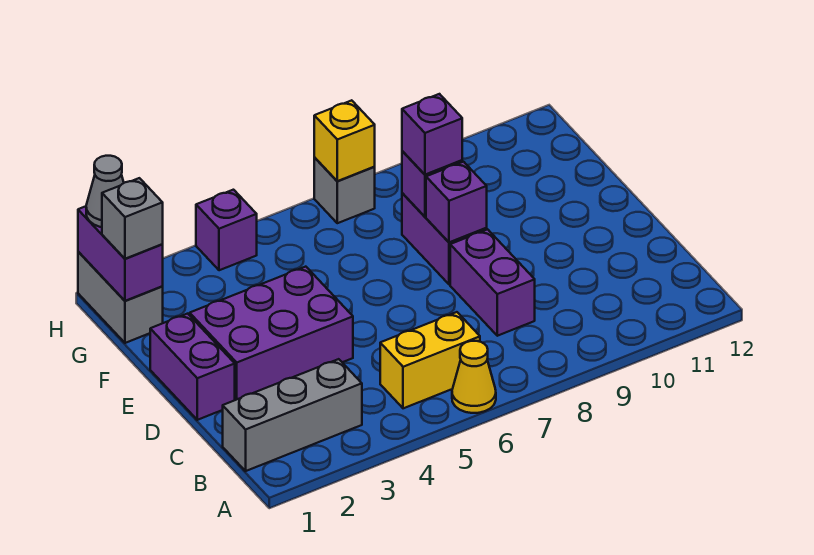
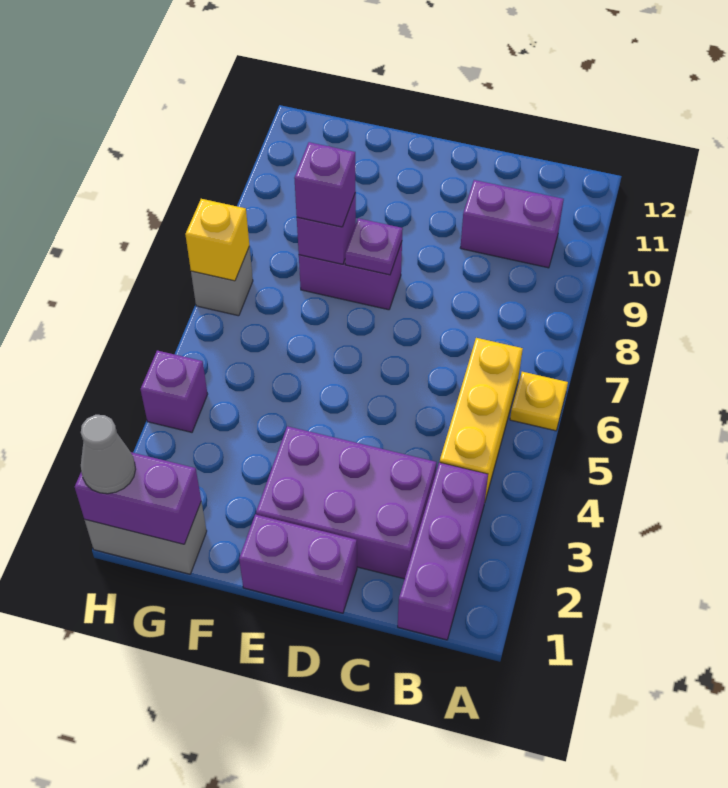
yellow 1x1 cone [452,341,496,413] -> yellow 1x1 plate [510,372,568,431]
grey 1x3 brick [223,359,362,471] -> purple 1x3 brick [398,462,488,640]
yellow 1x2 brick [380,312,480,408] -> yellow 1x3 brick [440,338,523,501]
purple 1x2 brick [450,229,535,336] -> purple 1x2 brick moved to [460,180,564,268]
purple 2x3 brick [190,267,353,400] -> purple 2x3 brick turned to [256,426,437,579]
purple 1x1 brick [426,162,487,243] -> purple 1x1 plate [345,218,403,275]
grey 1x1 brick [102,178,163,259] -> none

